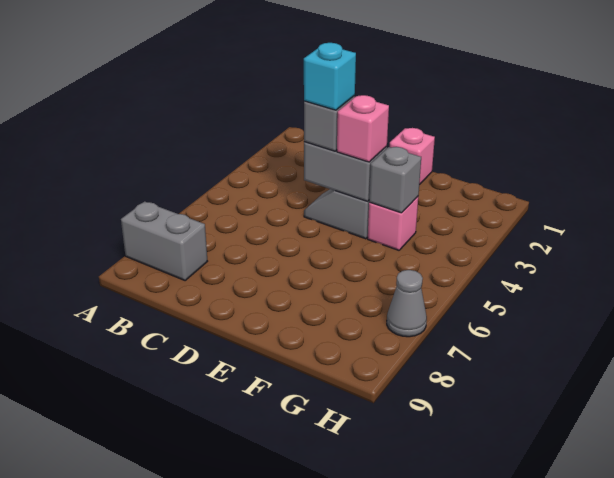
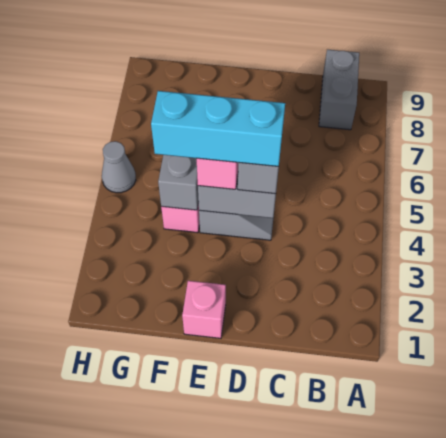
grey 1x2 brick [121,201,208,281] -> grey 1x2 brick turned to [319,50,359,130]
cyan 1x1 brick [304,43,356,110] -> cyan 1x3 brick [151,91,285,166]
grey 1x1 cone [387,270,427,337] -> grey 1x1 cone moved to [102,141,136,193]

